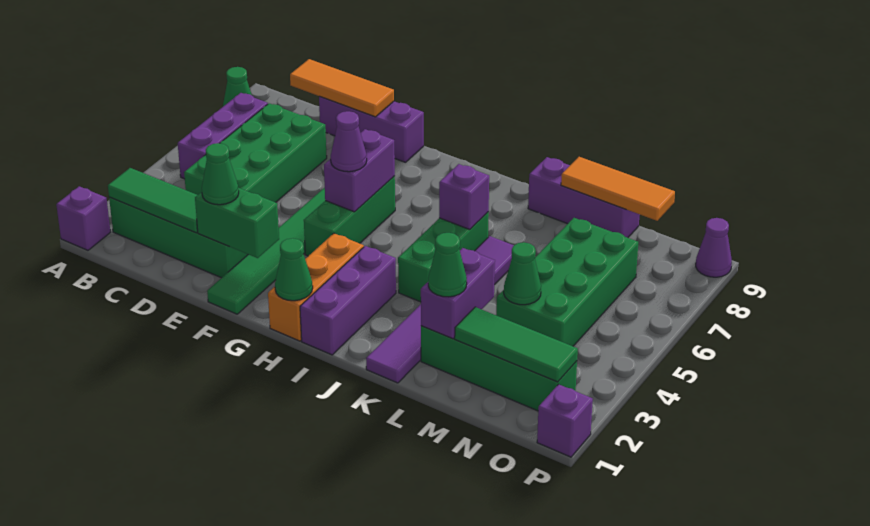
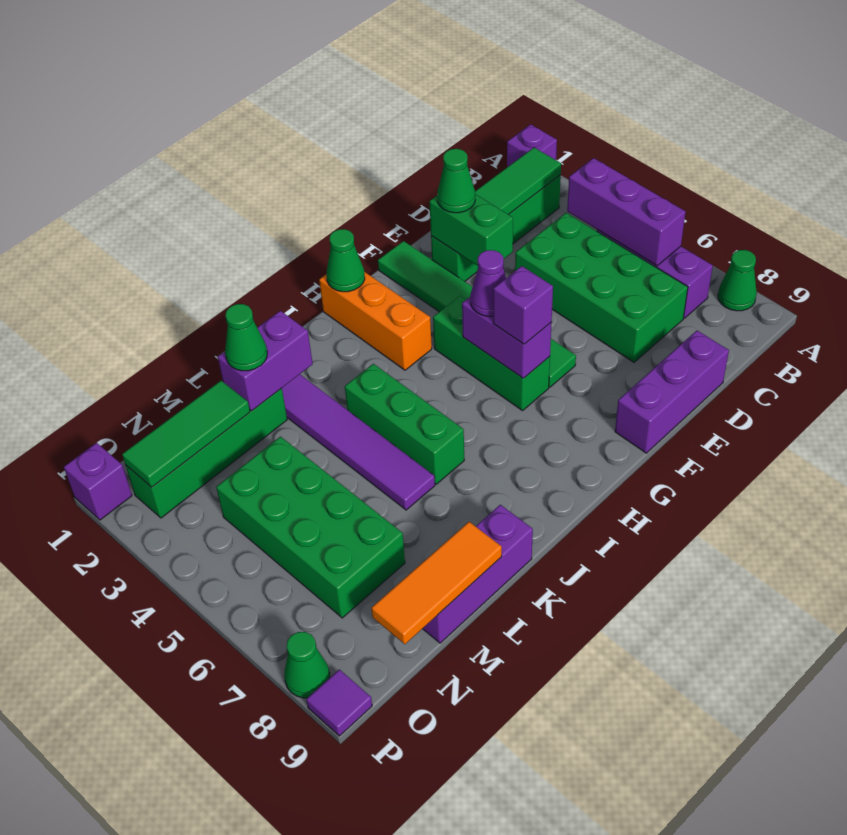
orange 1x3 tile [290,59,394,117] -> none
green 1x2 brick [195,188,279,258] -> green 1x2 brick turned to [430,194,513,266]
purple 1x3 brick [300,246,396,355] -> purple 1x3 brick moved to [567,158,686,266]
purple 1x1 brick [439,164,489,229] -> purple 1x1 brick moved to [493,266,553,344]
purple 1x2 brick [421,248,495,339] -> purple 1x2 brick turned to [218,311,313,411]
green 1x1 cone [504,242,541,305] -> green 1x1 cone moved to [284,632,330,698]
purple 1x1 cone [696,218,732,277] -> purple 1x1 tile [306,669,372,736]

